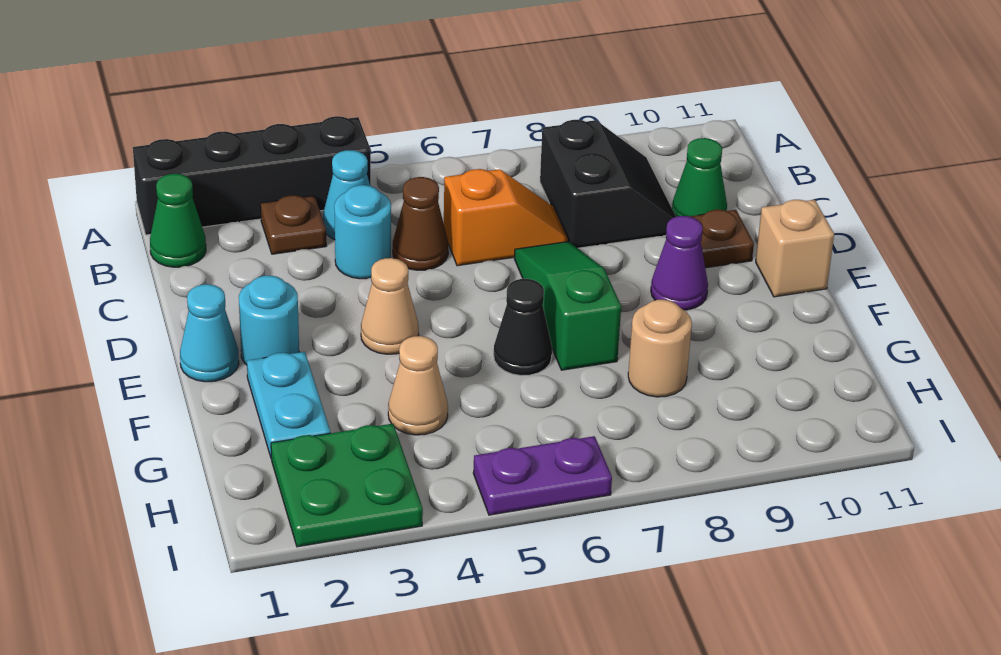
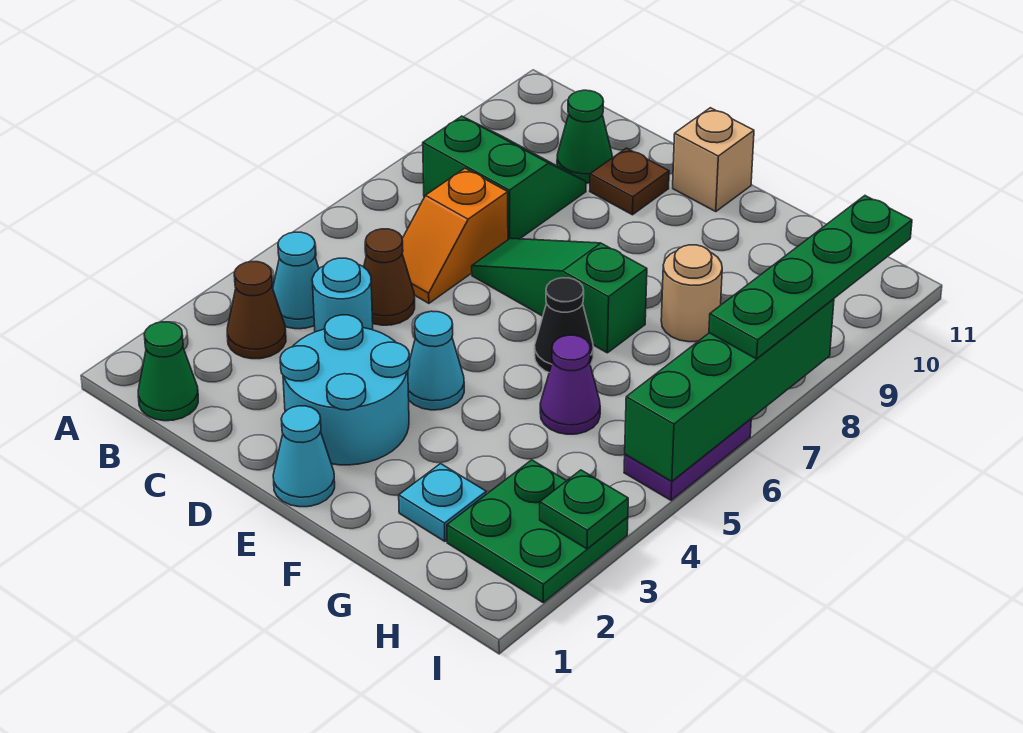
black 1x4 brick [133,116,371,235] -> none
brown 1x1 plate [260,195,327,254] -> brown 1x1 cone [227,262,286,359]
black 2x2 slope [540,120,676,248] -> green 2x2 slope [423,116,586,239]
orange 1x2 slope [444,169,568,266] -> orange 1x2 slope turned to [402,168,508,303]
cyan 1x1 round brick [239,276,299,365] -> cyan 2x2 round brick [280,315,410,465]
tan 1x1 cone [361,258,419,354] -> cyan 1x1 cone [408,311,464,410]
purple 1x1 cone [651,216,708,310] -> purple 1x1 cone moved to [540,335,600,434]
cyan 1x2 plate [247,352,330,459] -> cyan 1x1 plate [399,464,486,541]
tan 1x1 cone [388,336,448,435] -> none
none -> green 1x1 plate [540,470,628,549]
none -> green 1x4 brick [625,299,834,481]
none -> green 1x4 plate [709,196,912,359]

